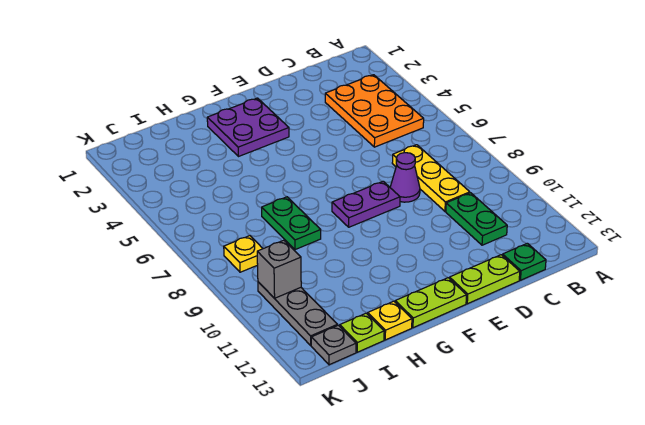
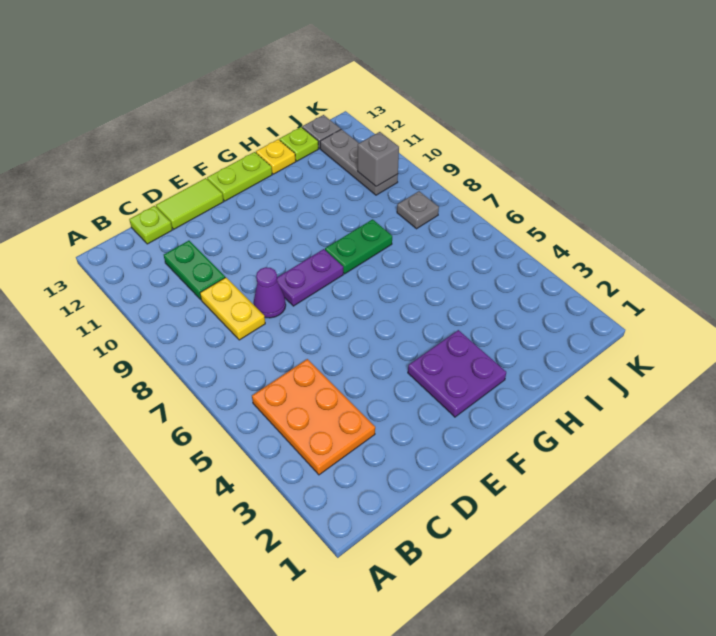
yellow 1x3 plate [392,145,470,211] -> yellow 1x2 plate [200,277,265,340]
green 1x1 plate [503,243,546,280] -> lime 1x1 plate [129,206,172,244]
lime 1x2 plate [449,255,520,304] -> lime 1x2 tile [156,178,224,229]
green 1x2 plate [262,197,321,250] -> green 1x2 plate turned to [325,219,392,274]
yellow 1x1 plate [224,236,263,272] -> grey 1x1 plate [397,191,439,229]

